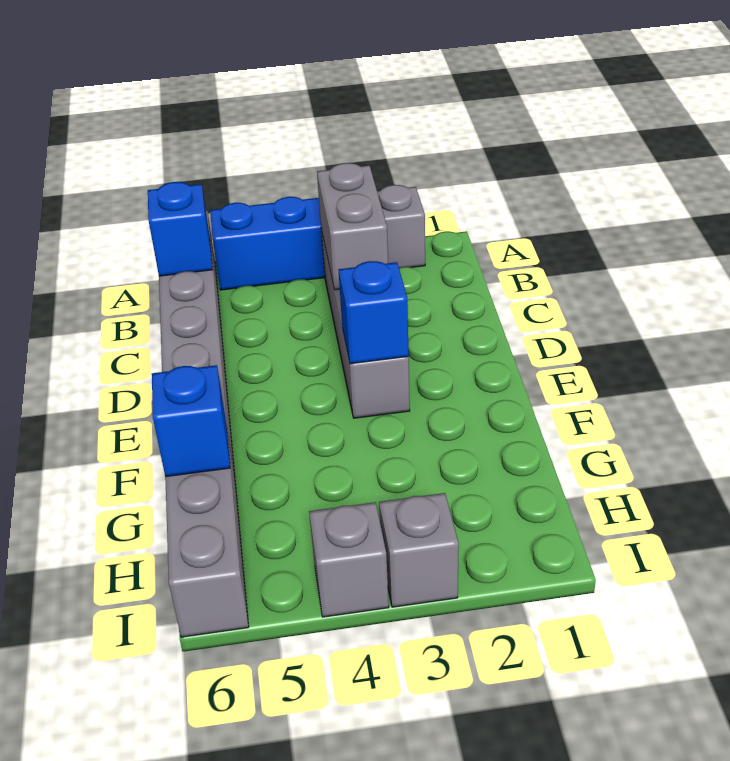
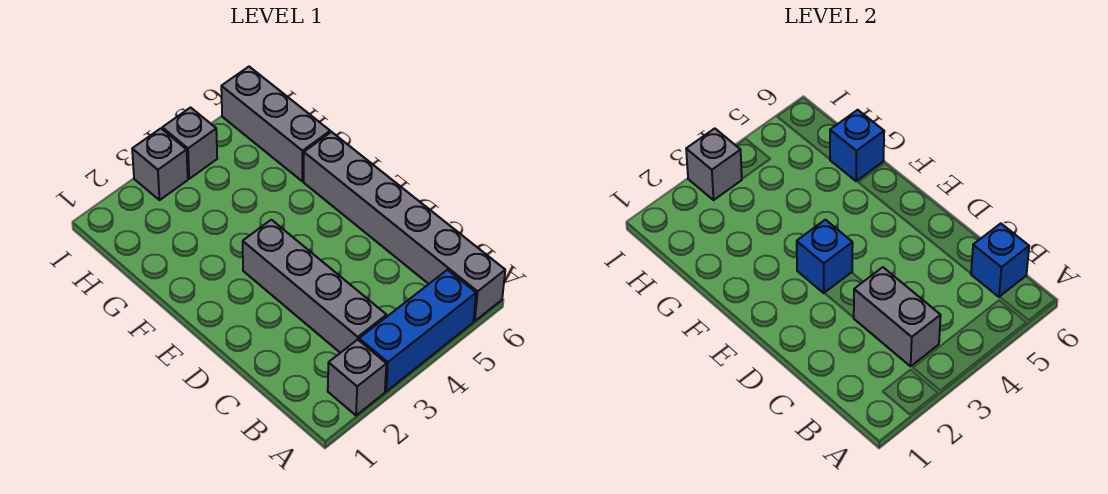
none -> grey 1x1 brick [686,128,742,200]

